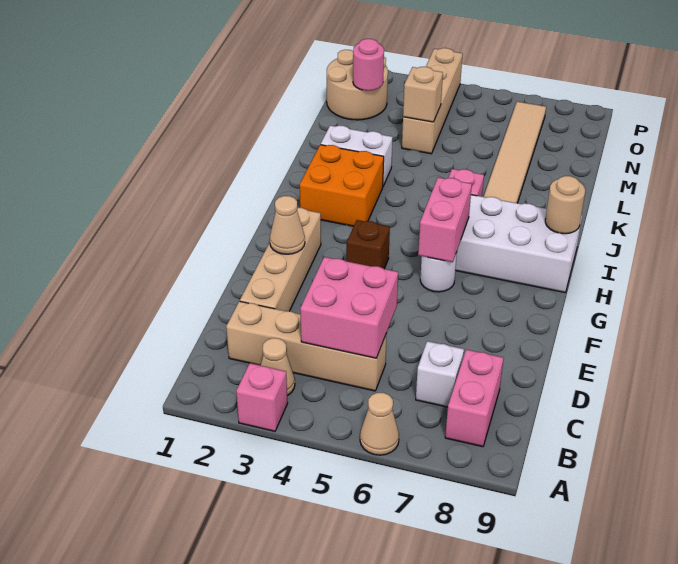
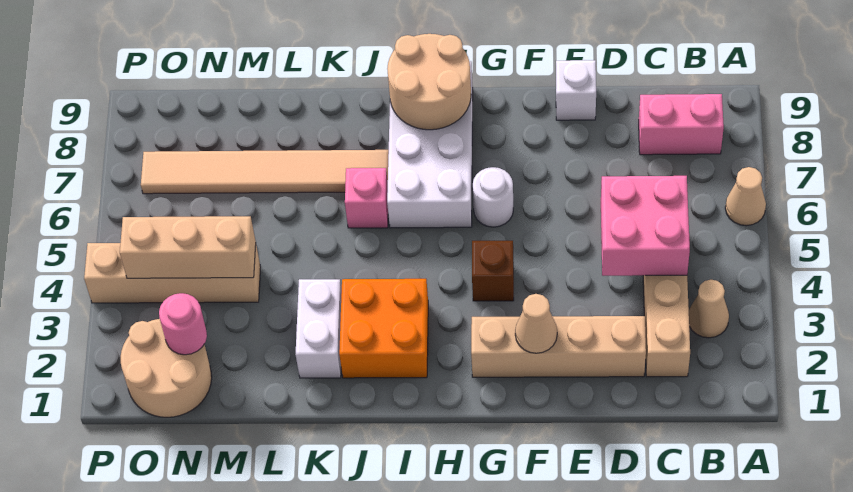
pink 1x1 brick [236,363,288,431] -> none
white 1x1 brick [416,341,464,407] -> white 1x1 brick moved to [556,60,596,120]
pink 1x2 brick [418,177,472,262] -> none
tan 1x1 round brick [545,176,585,234] -> tan 2x2 round brick [387,34,471,130]
tan 1x1 brick [403,67,443,122] -> tan 1x3 brick [120,216,256,278]

